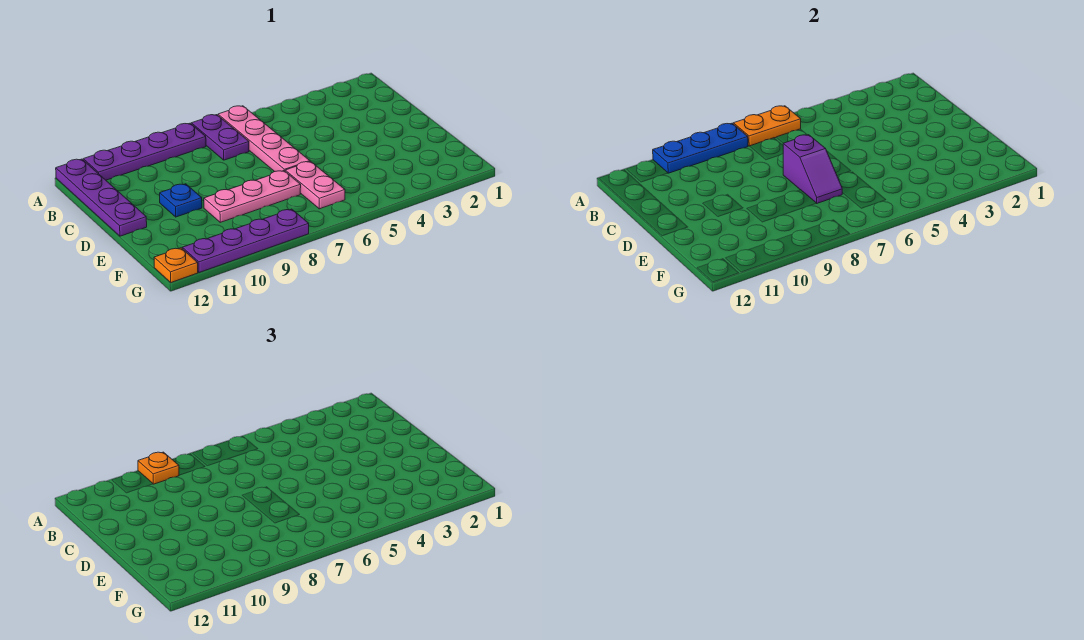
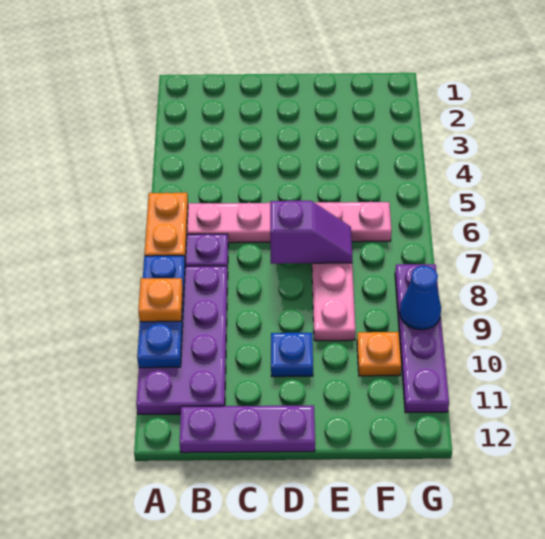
purple 1x4 plate [83,123,206,180] -> purple 2x4 plate [136,266,228,414]
purple 1x4 plate [56,159,147,236] -> purple 1x3 plate [180,405,315,453]
none -> blue 1x1 cone [400,266,441,330]
orange 1x1 plate [154,248,198,282] -> orange 1x1 plate moved to [357,332,401,376]

